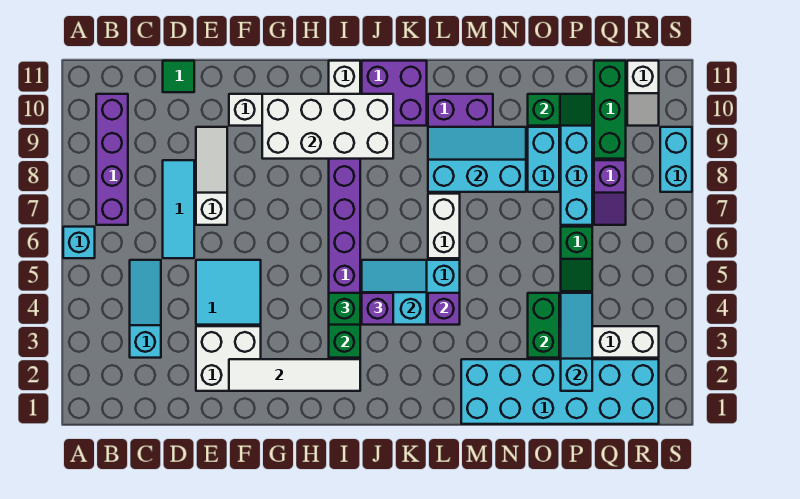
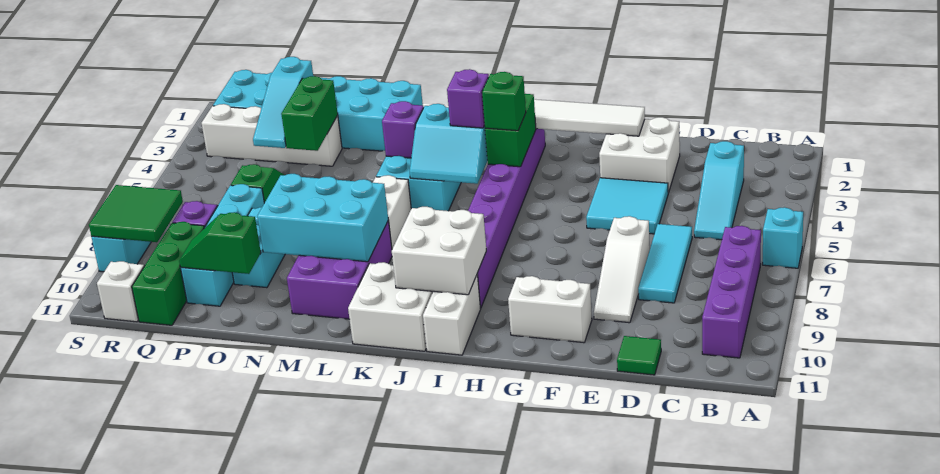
white 2x4 brick [262,94,393,159] -> white 2x2 brick [392,207,486,295]
purple 2x2 brick [362,61,427,126] -> white 2x2 brick [348,262,433,351]
cyan 2x3 slope [428,127,526,192] -> cyan 2x3 brick [257,174,388,262]
none -> green 2x2 tile [89,185,183,242]

